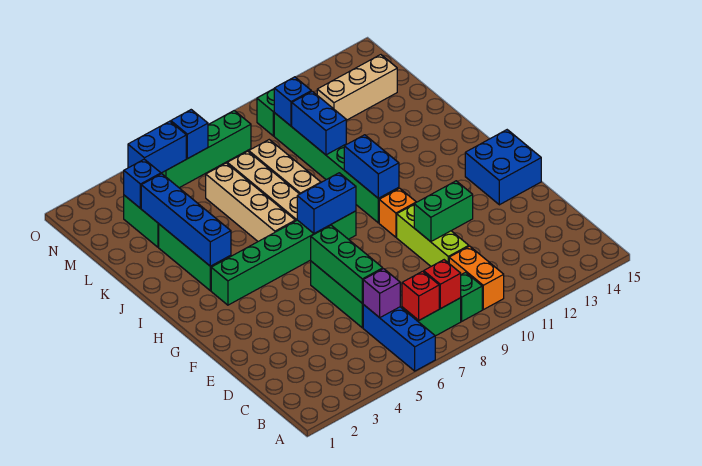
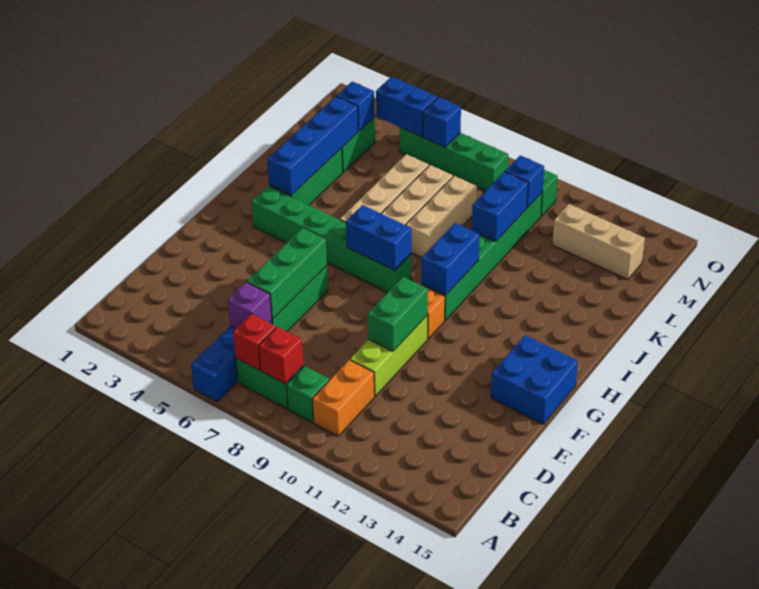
green 1x2 brick [414,181,473,242] -> green 1x2 brick turned to [368,277,428,351]

